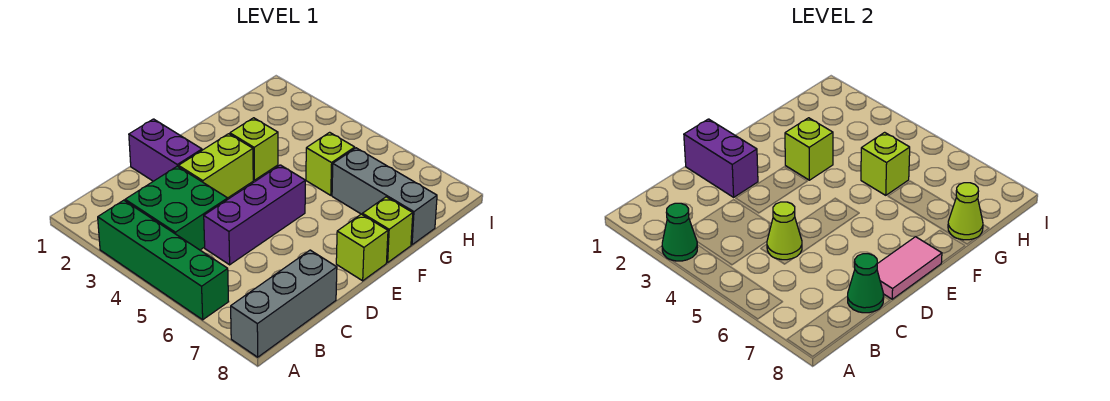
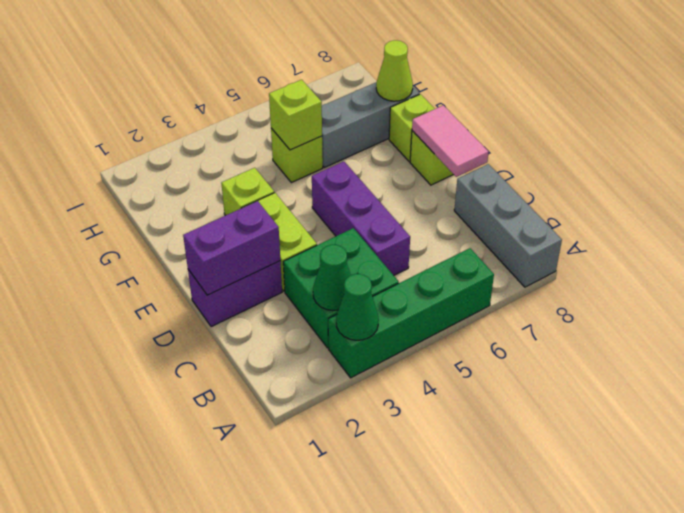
lime 1x1 cone [767,202,802,260] -> none
green 1x1 cone [848,254,884,313] -> green 1x1 cone moved to [313,245,351,311]
lime 1x1 brick [785,118,833,180] -> none

